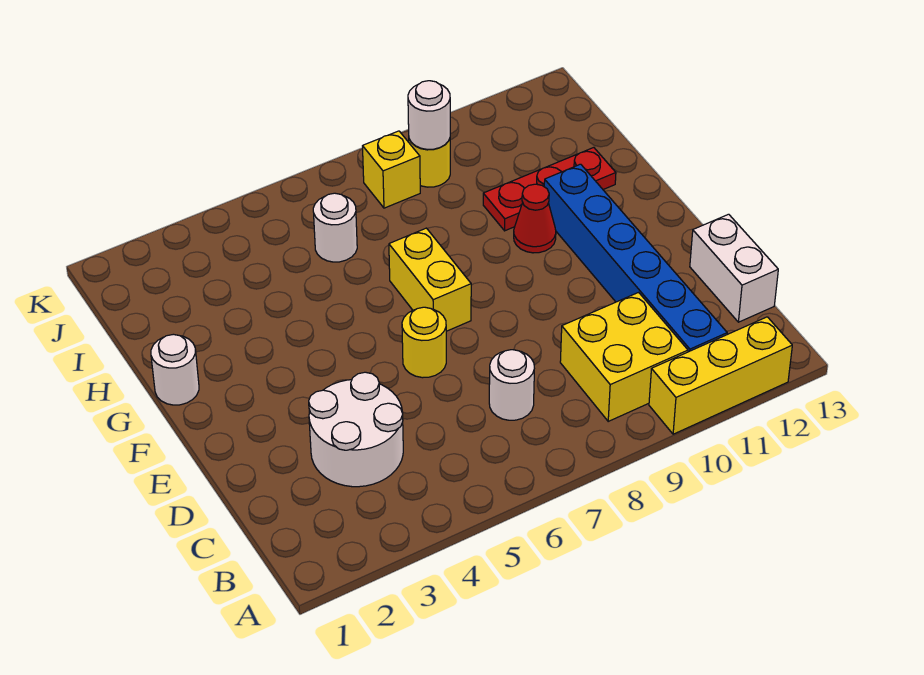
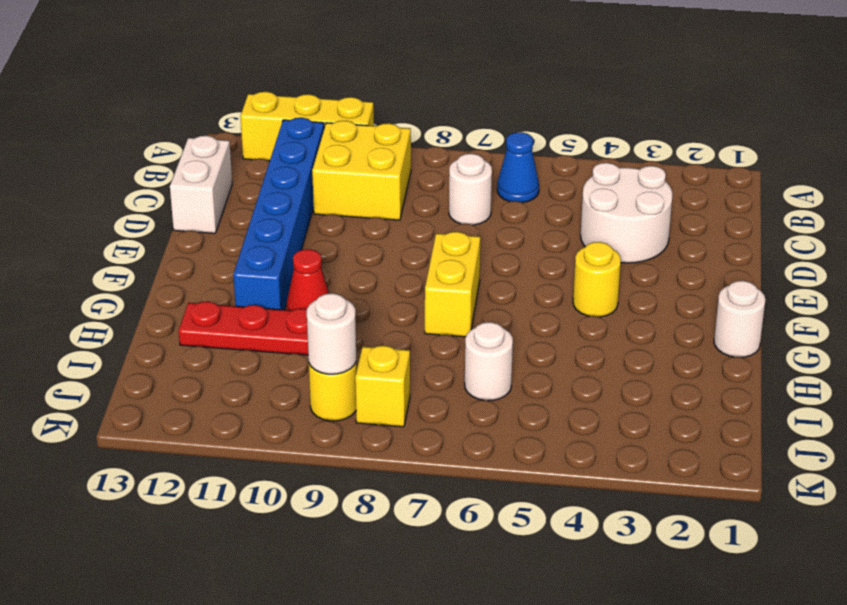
none -> blue 1x1 cone [497,132,539,203]
yellow 1x1 round brick [402,307,446,378] -> yellow 1x1 round brick moved to [573,242,621,317]

